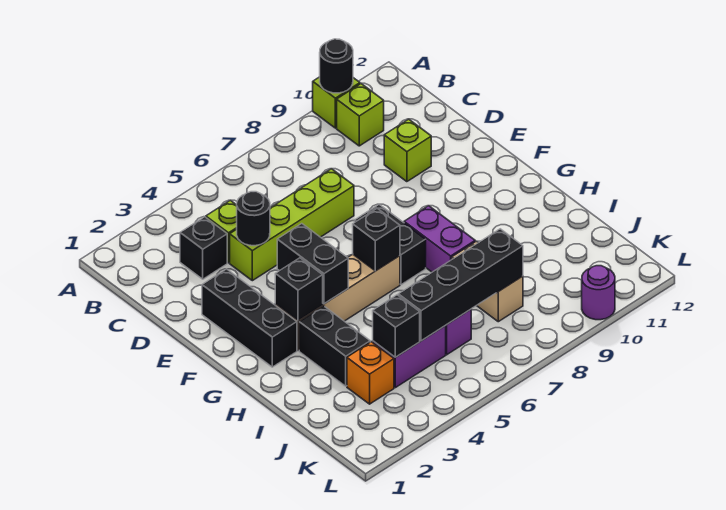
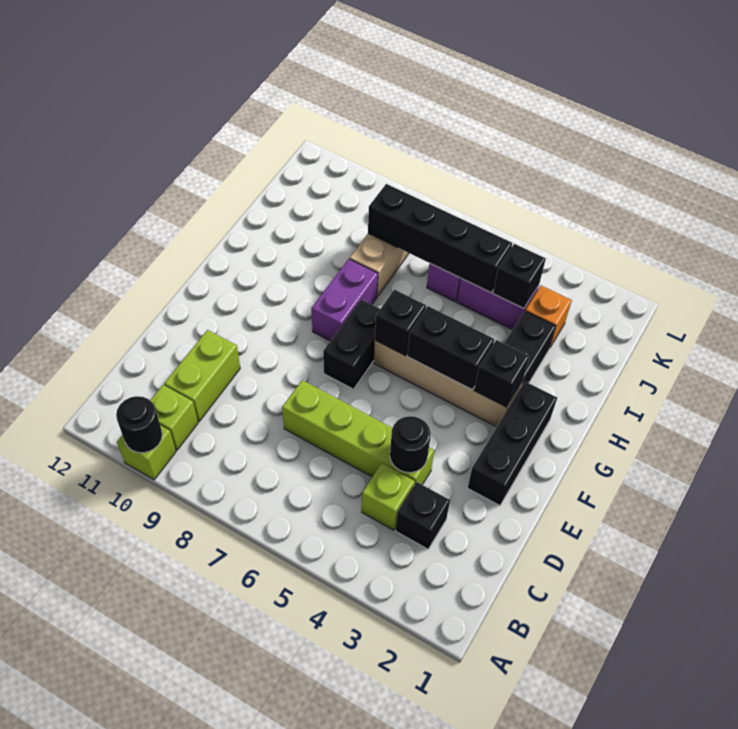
lime 1x1 brick [384,119,431,182] -> lime 1x2 brick [164,330,240,421]
black 1x2 brick [277,224,348,304] -> black 1x2 brick turned to [407,306,494,390]
purple 1x1 round brick [582,266,615,320] -> none

